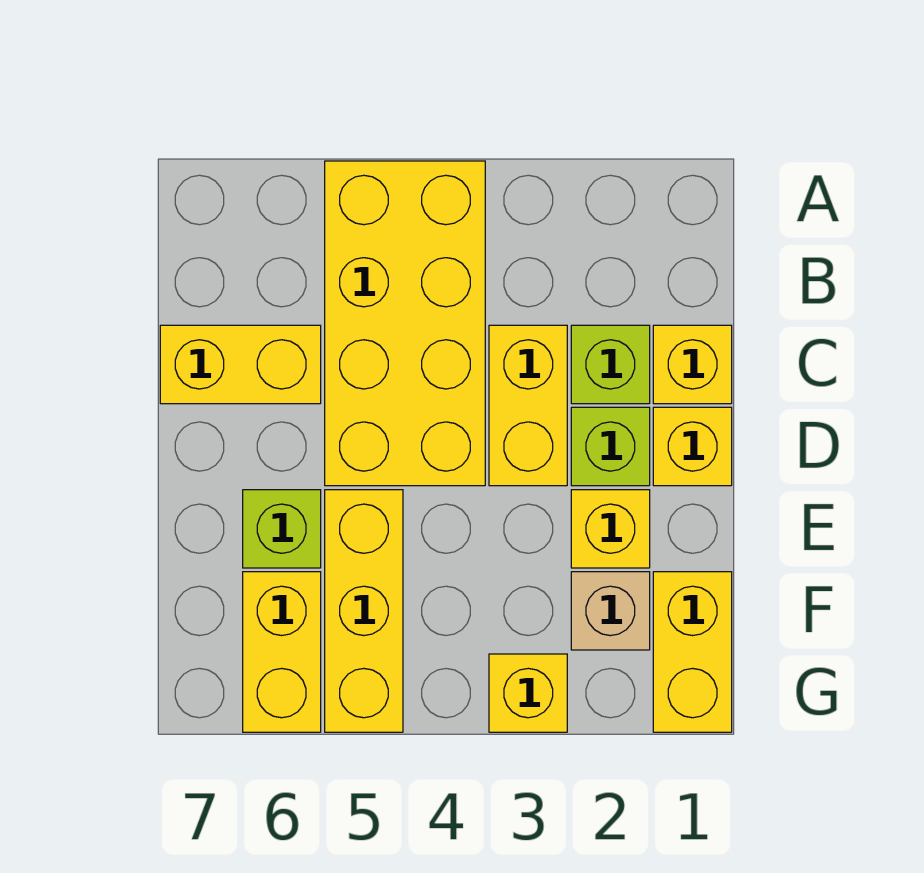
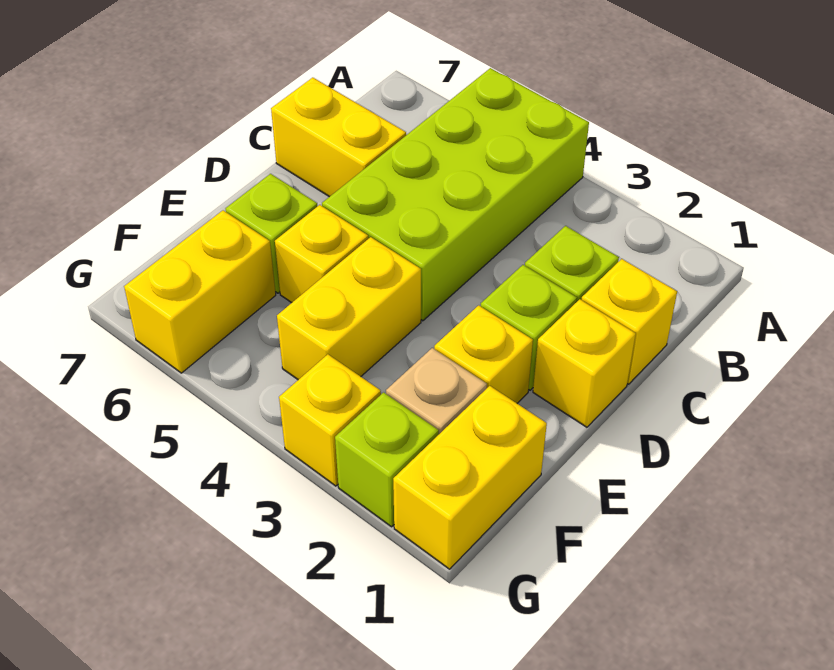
yellow 2x4 brick [325,161,485,486] -> lime 2x4 brick [322,68,589,321]
yellow 1x2 brick [489,325,567,486] -> yellow 1x2 brick moved to [277,237,421,380]
yellow 1x3 brick [325,490,403,732] -> yellow 1x1 brick [275,205,368,303]
none -> lime 1x1 brick [335,392,439,527]

